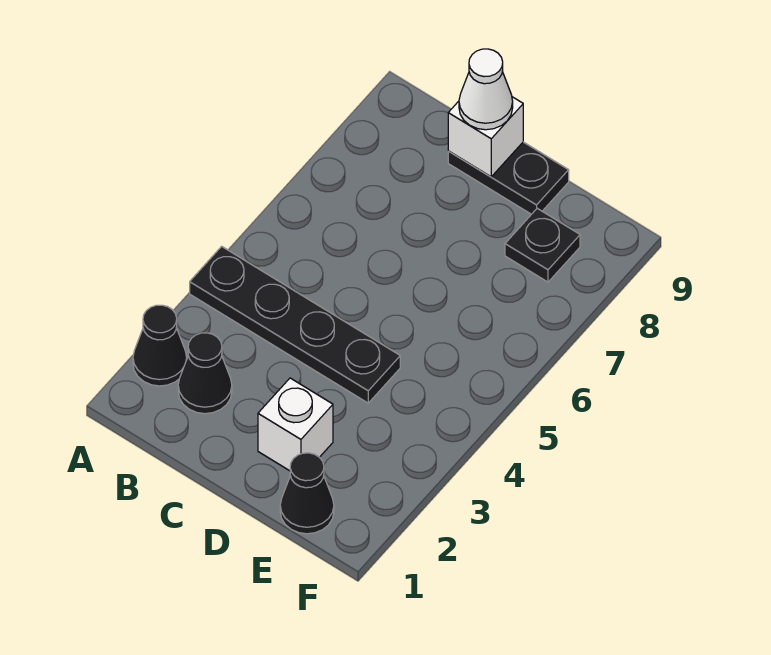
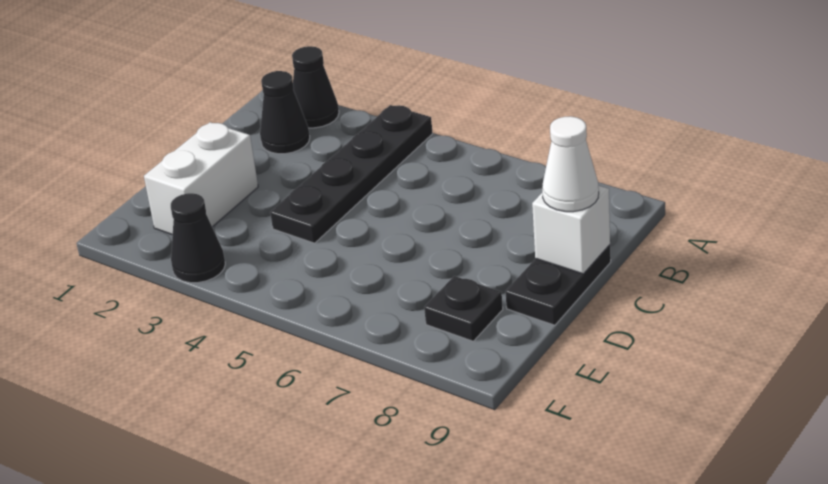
white 1x1 brick [258,378,333,471] -> white 1x2 brick [144,122,258,235]
black 1x1 cone [280,453,334,534] -> black 1x1 cone moved to [171,193,225,283]

